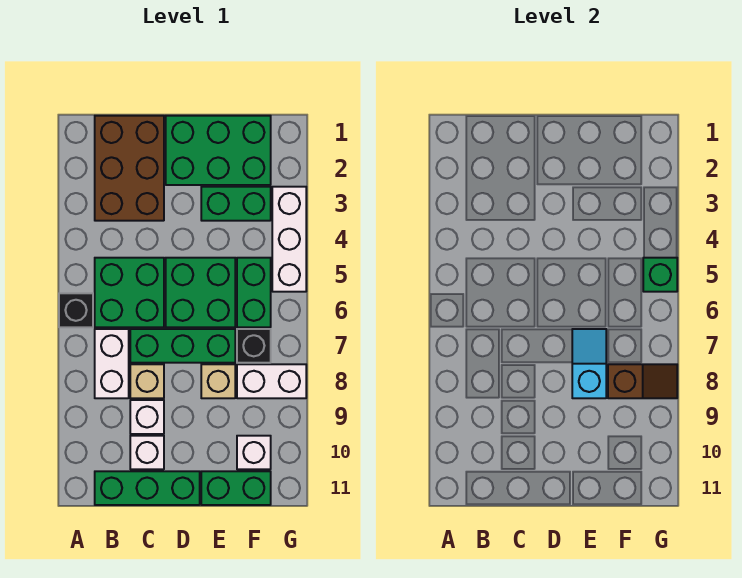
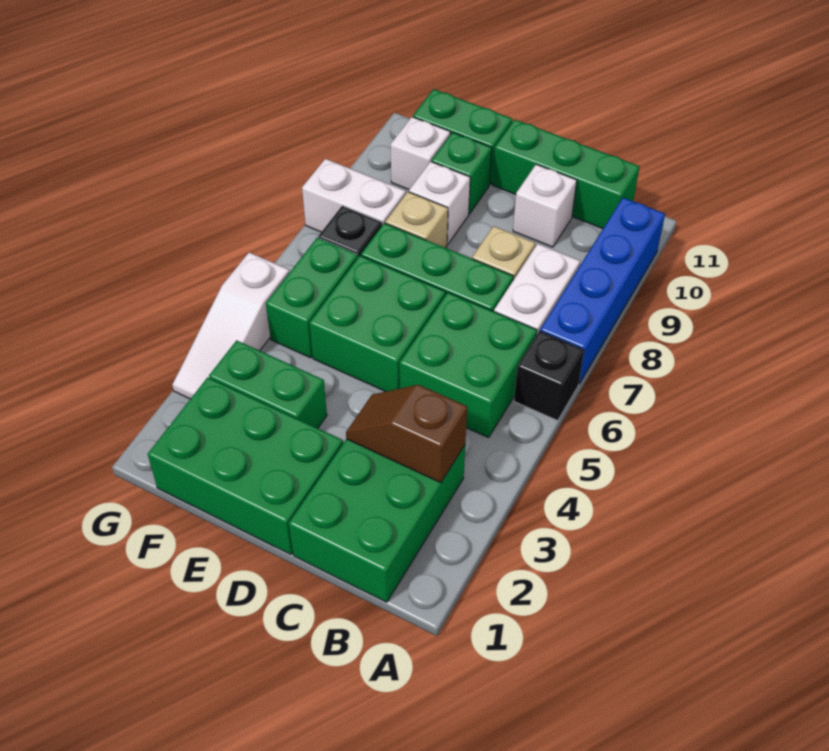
none -> blue 1x4 brick [540,198,665,384]
brown 2x3 brick [95,116,164,221] -> green 2x3 brick [289,439,465,602]
white 1x1 brick [130,400,164,434] -> white 1x1 brick moved to [409,162,470,244]
cyan 1x2 slope [572,329,606,398] -> none
brown 1x2 slope [608,364,677,398] -> brown 1x2 slope moved to [346,385,467,483]
white 1x3 brick [272,187,306,292] -> white 1x3 slope [172,252,290,399]
green 1x1 brick [643,258,677,292] -> green 1x1 brick moved to [432,132,492,214]

